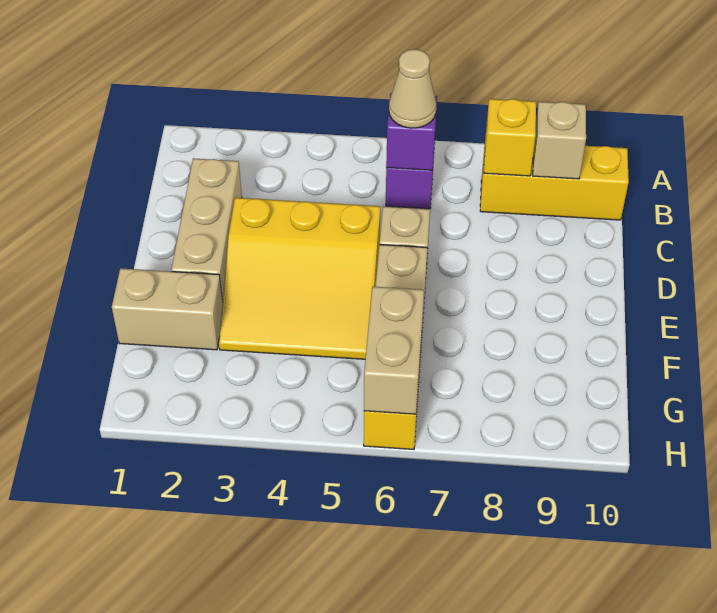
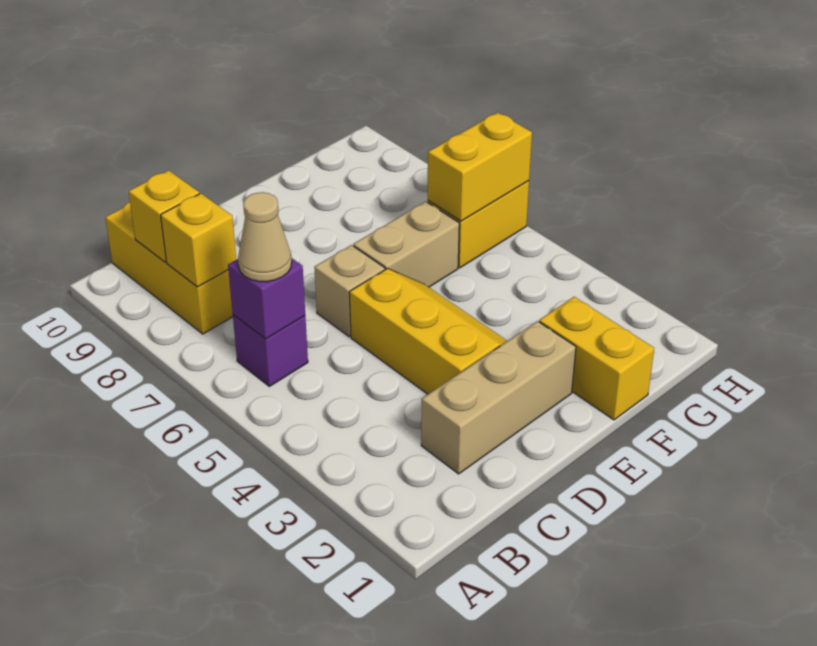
tan 1x1 brick [533,102,586,179] -> yellow 1x1 brick [129,170,199,262]
yellow 3x3 slope [219,198,380,359] -> yellow 2x3 slope [349,269,507,394]
tan 1x2 brick [112,268,223,350] -> yellow 1x2 brick [539,297,654,420]
tan 1x2 brick [364,287,424,414] -> yellow 1x2 brick [428,112,532,221]

